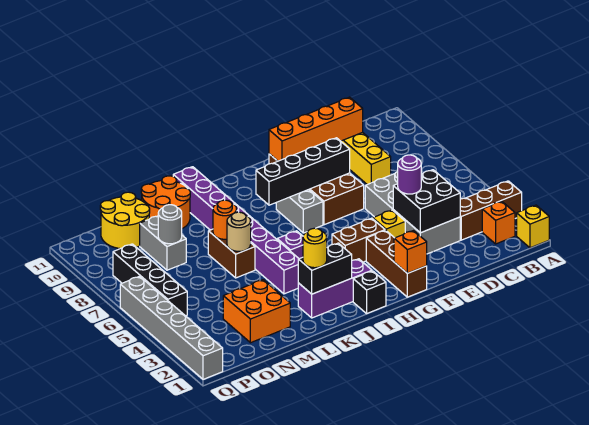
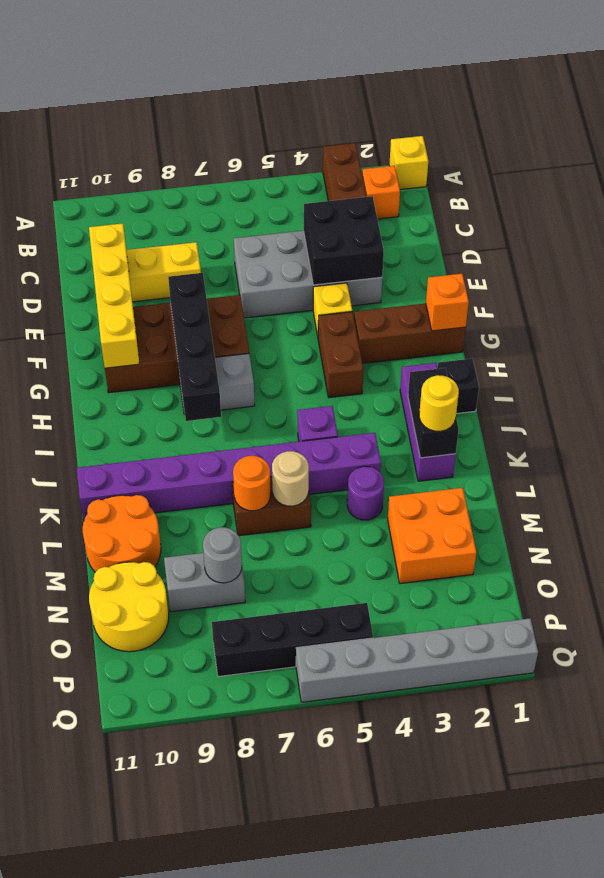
orange 1x4 brick [269,97,363,161] -> yellow 1x4 brick [89,223,140,368]
purple 1x1 round brick [398,155,421,194] -> purple 1x1 round brick moved to [347,466,384,520]

